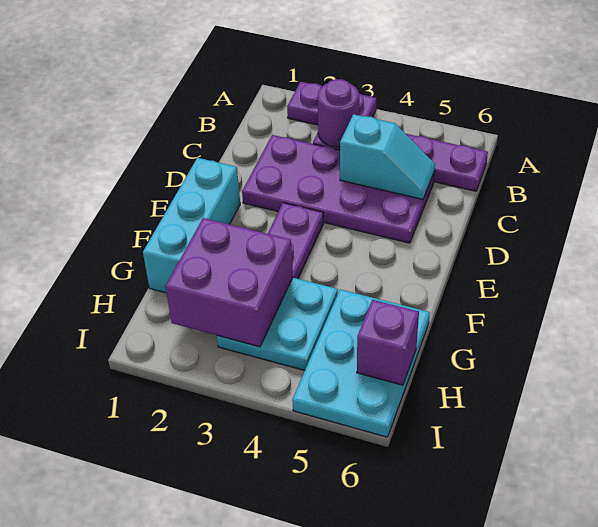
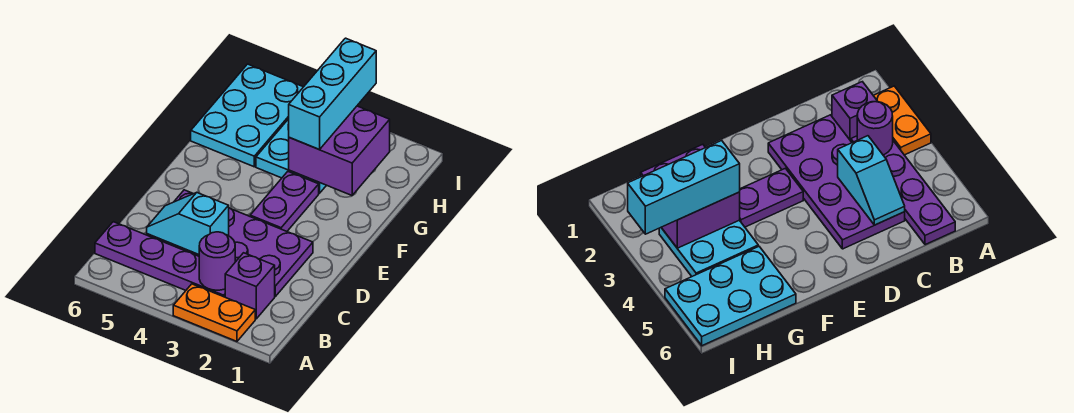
purple 1x2 plate [287,82,376,125] -> orange 1x2 plate [173,284,255,341]
cyan 1x3 brick [143,158,240,293] -> cyan 1x3 brick moved to [289,38,376,149]
purple 1x1 brick [357,300,419,385] -> purple 1x1 brick moved to [225,253,275,319]

